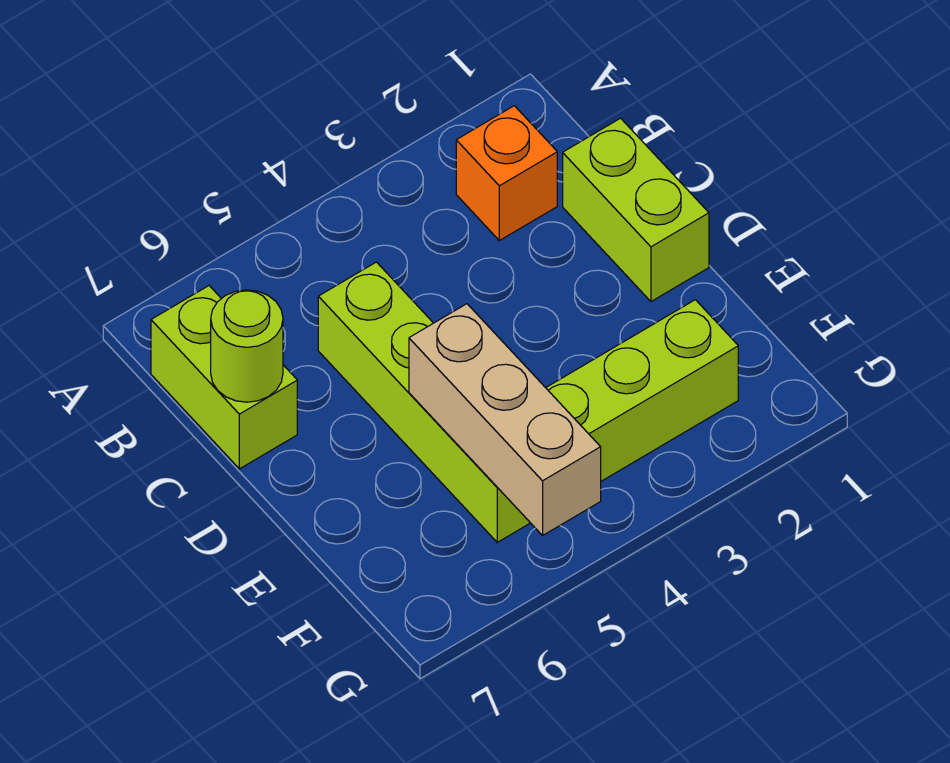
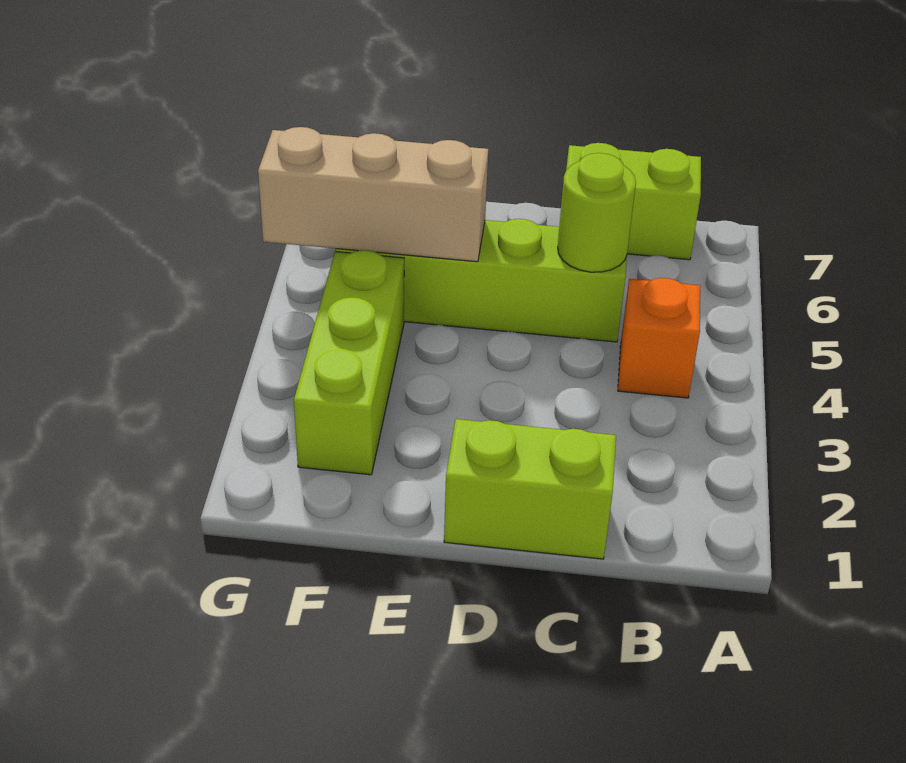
orange 1x1 brick [456,106,557,240] -> orange 1x1 brick moved to [618,278,700,398]
lime 1x1 round brick [211,290,283,402] -> lime 1x1 round brick moved to [558,153,636,272]

